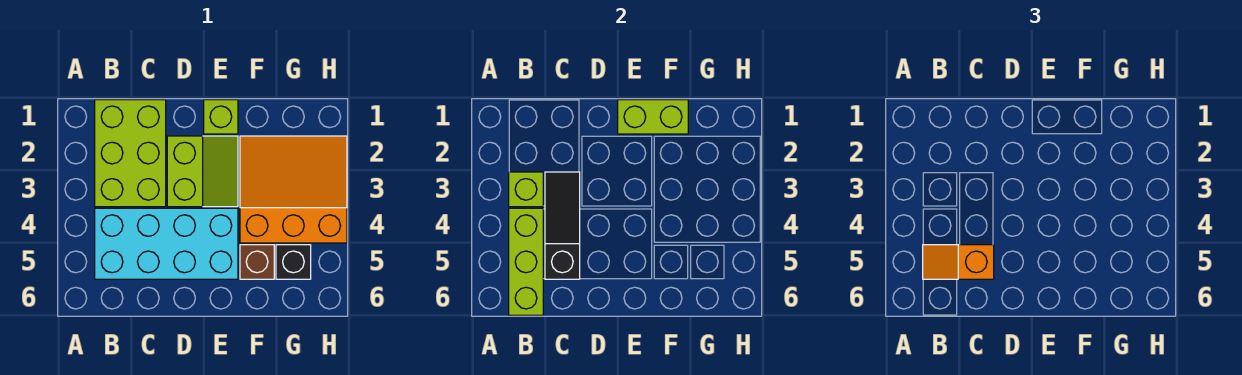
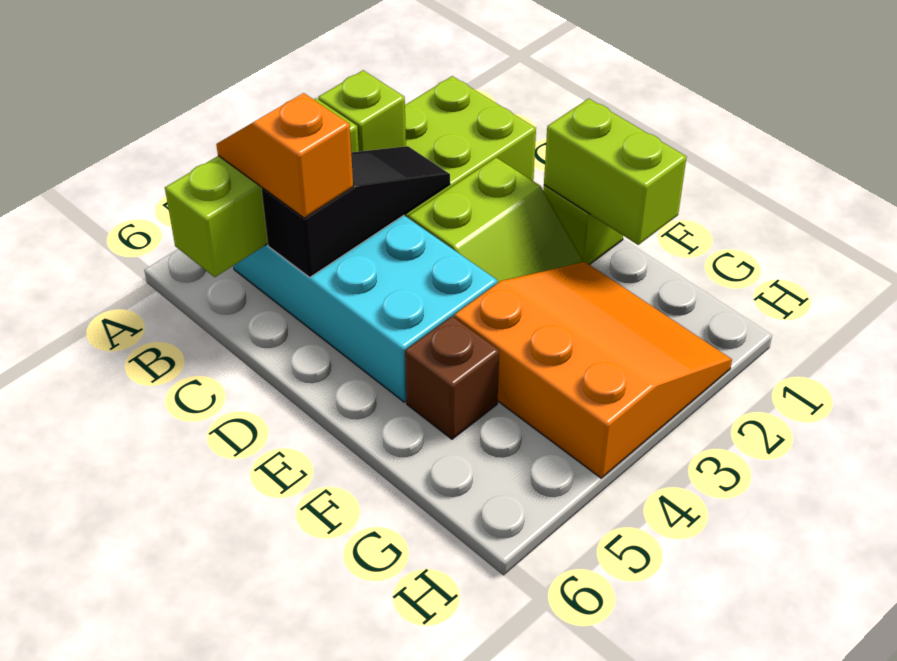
black 1x1 brick [276,245,311,279] -> none

